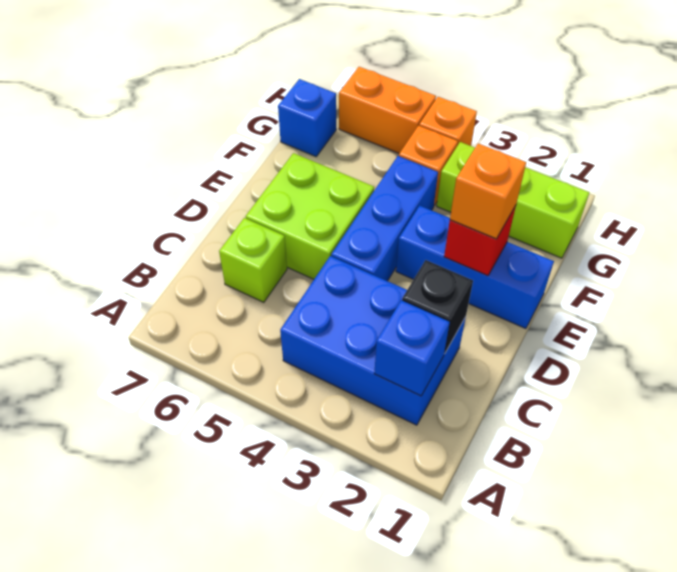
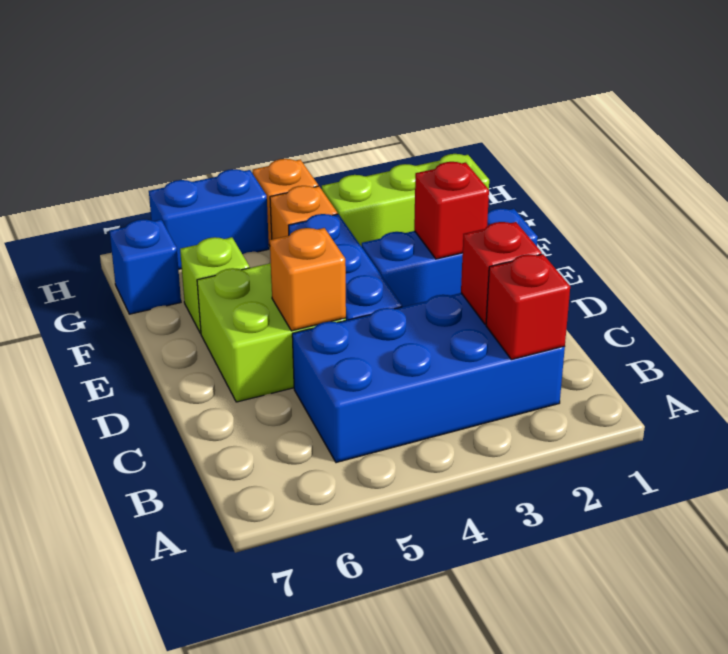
blue 2x3 brick [280,256,466,425] -> blue 2x4 brick [292,293,565,463]
blue 1x1 brick [374,300,450,396] -> red 1x1 brick [486,254,570,360]
black 1x1 brick [402,260,473,354] -> red 1x1 brick [461,222,542,324]
lime 1x1 brick [219,218,287,302] -> lime 1x1 brick moved to [180,237,250,334]
orange 1x1 brick [450,144,526,239] -> orange 1x1 brick moved to [270,228,346,331]
orange 1x2 brick [339,67,436,153] -> blue 1x2 brick [149,169,269,269]

